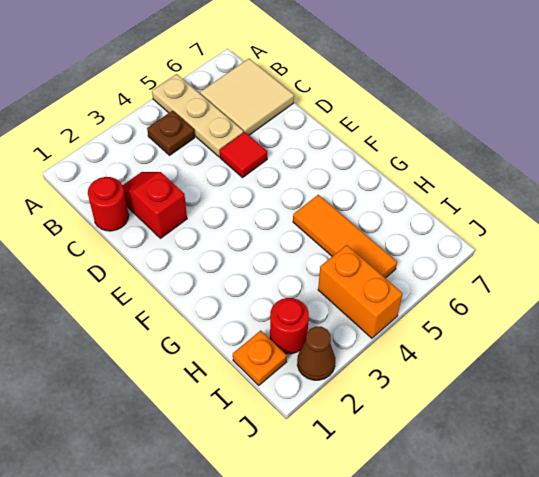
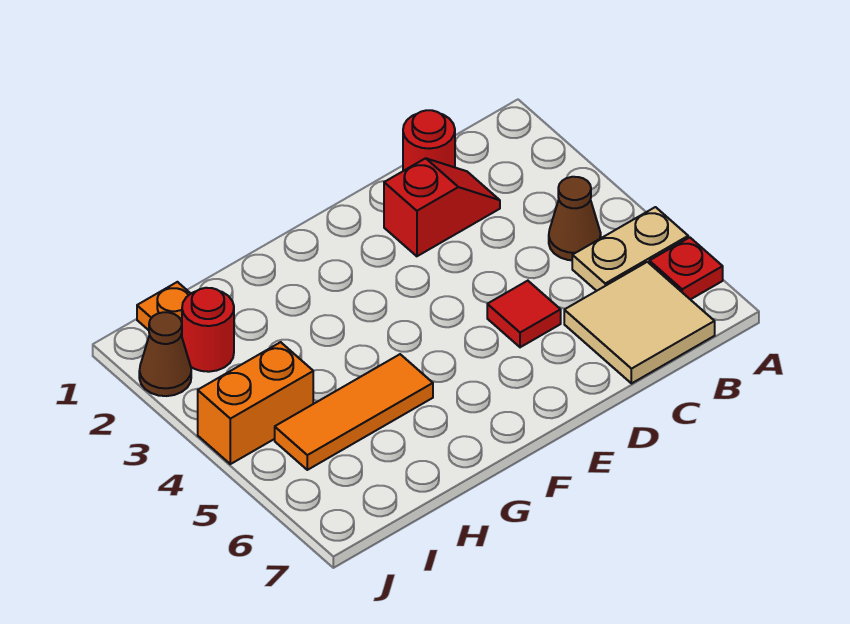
tan 1x3 plate [152,74,244,157] -> tan 1x2 plate [572,207,688,291]
none -> red 1x1 plate [649,237,723,300]
brown 1x1 plate [147,111,195,155] -> brown 1x1 cone [549,177,601,260]

